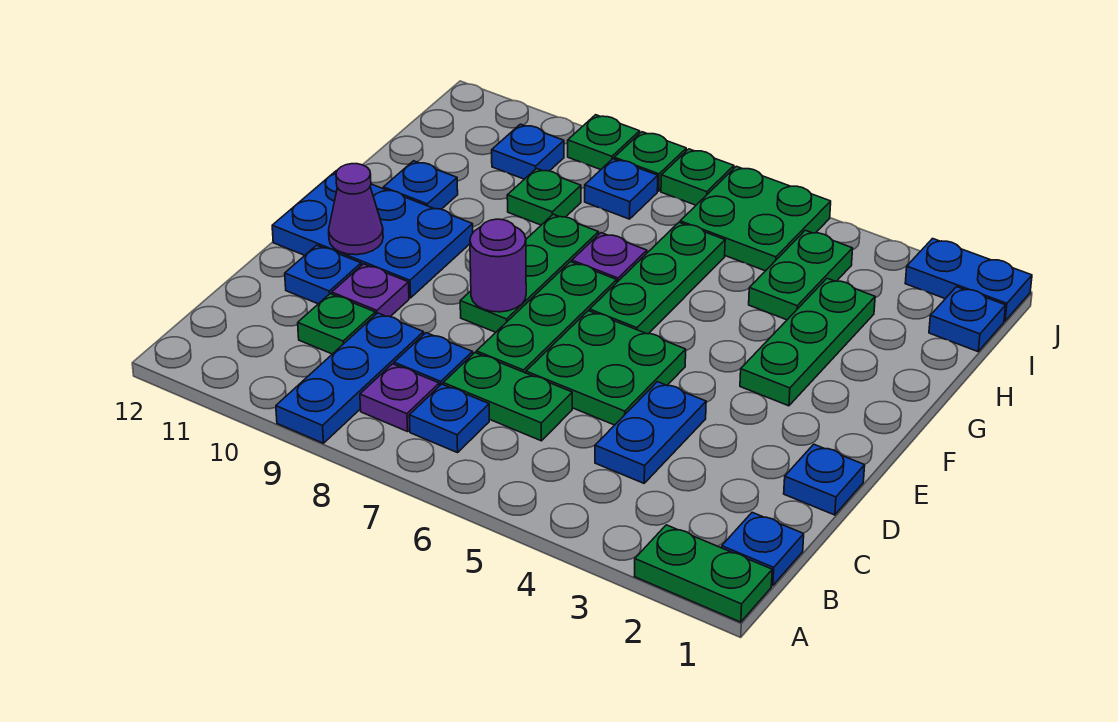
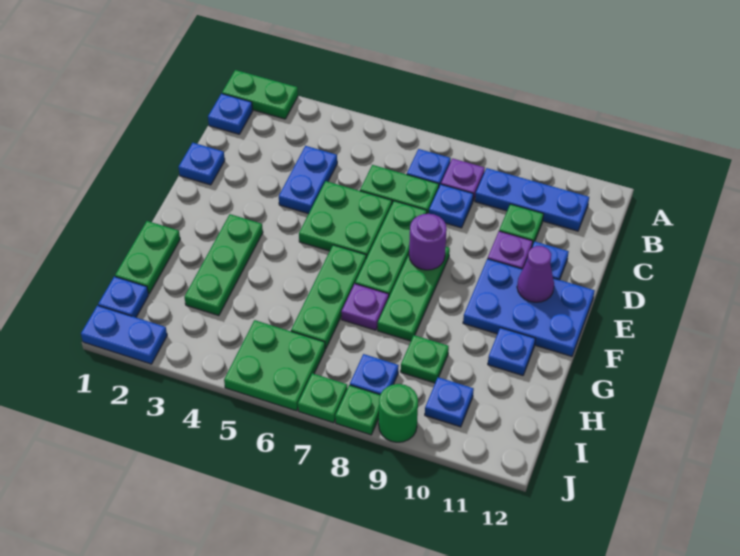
blue 1x3 plate [276,313,424,443] -> blue 1x3 plate turned to [475,168,589,231]
green 1x2 plate [749,230,853,320] -> green 1x2 plate moved to [115,221,180,294]
green 1x1 plate [568,115,640,170] -> green 1x1 round brick [379,384,418,442]

